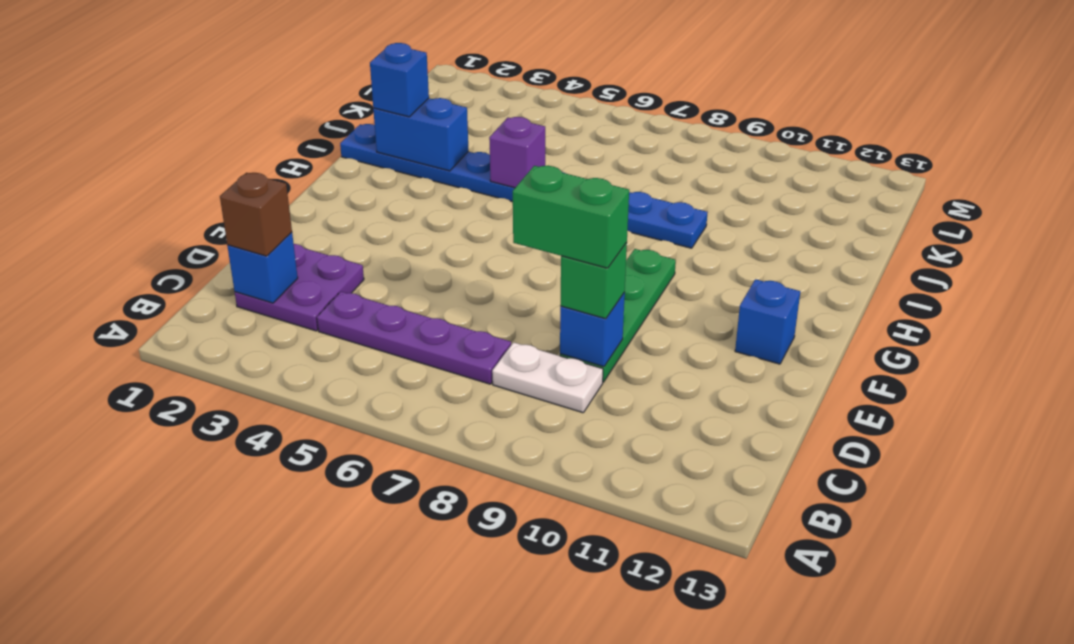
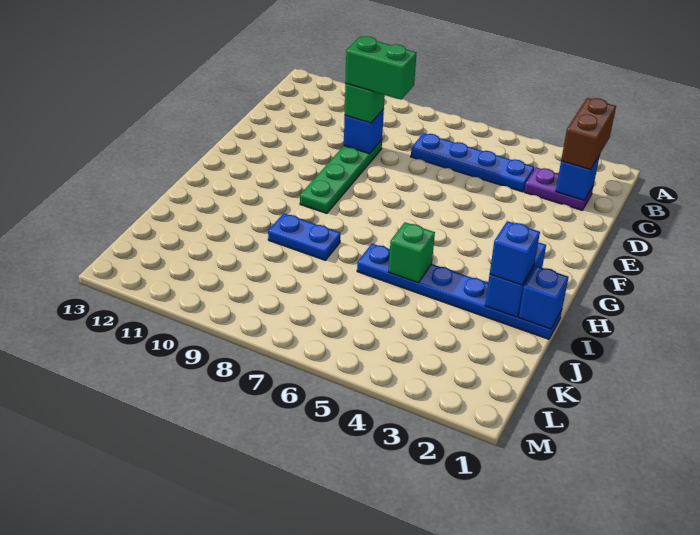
purple 2x2 plate [235,244,364,331] -> purple 1x2 plate [524,167,593,210]
brown 1x1 brick [220,173,292,256] -> brown 1x2 brick [561,98,616,170]
purple 1x4 plate [317,292,511,384] -> blue 1x4 plate [411,133,534,192]
white 1x2 plate [492,342,603,413] -> none
blue 1x1 brick [735,279,801,364] -> blue 1x1 brick moved to [519,266,568,329]
blue 1x2 brick [373,98,468,171] -> blue 1x2 brick turned to [485,242,546,317]
purple 1x1 brick [489,117,545,188] -> green 1x1 brick [389,222,435,283]

